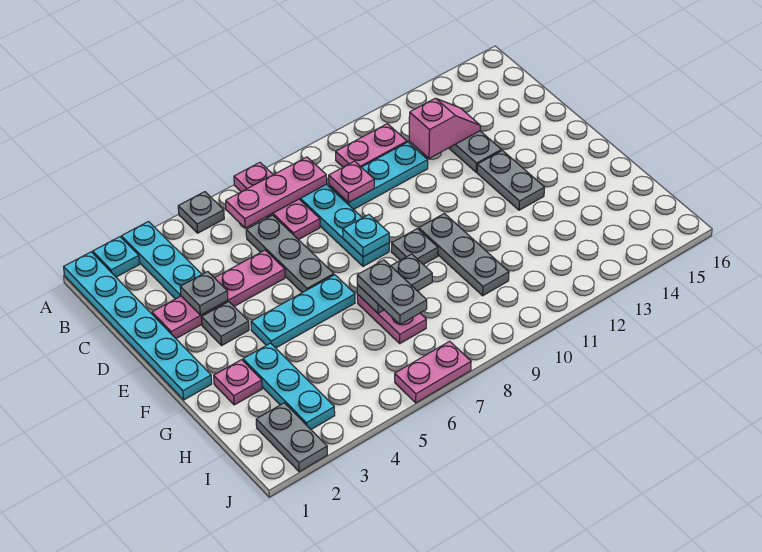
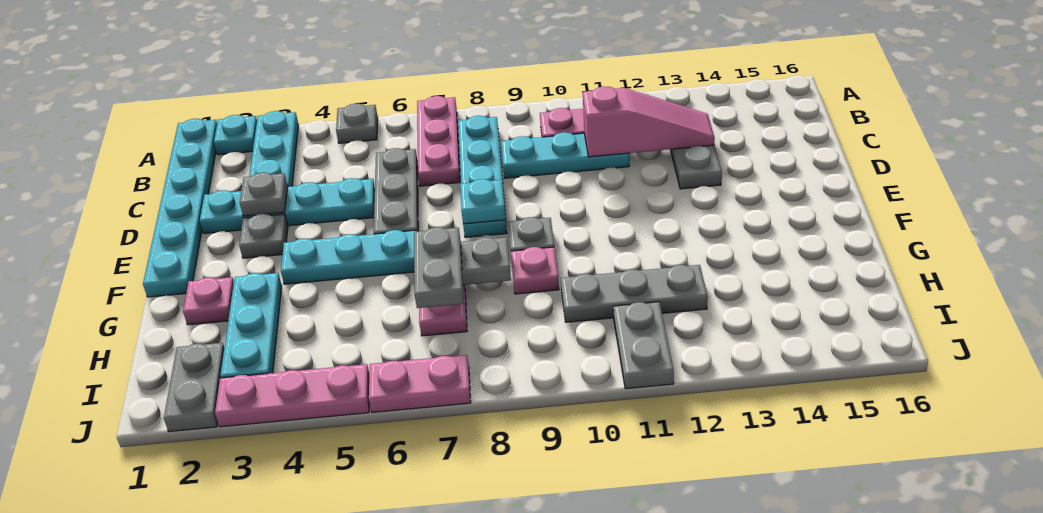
pink 1x3 plate [226,157,327,228] -> pink 1x3 plate moved to [215,364,369,427]
pink 1x1 plate [329,161,374,203] -> pink 1x1 plate moved to [511,247,559,294]
pink 1x2 slope [409,98,480,158] -> pink 1x3 slope [583,87,715,157]
pink 1x4 plate [152,250,285,338] -> cyan 1x4 plate [200,178,375,233]
grey 1x2 plate [477,150,545,210] -> grey 1x2 plate moved to [613,302,674,389]
grey 1x3 plate [419,214,509,296] -> grey 1x3 plate turned to [561,265,708,322]

